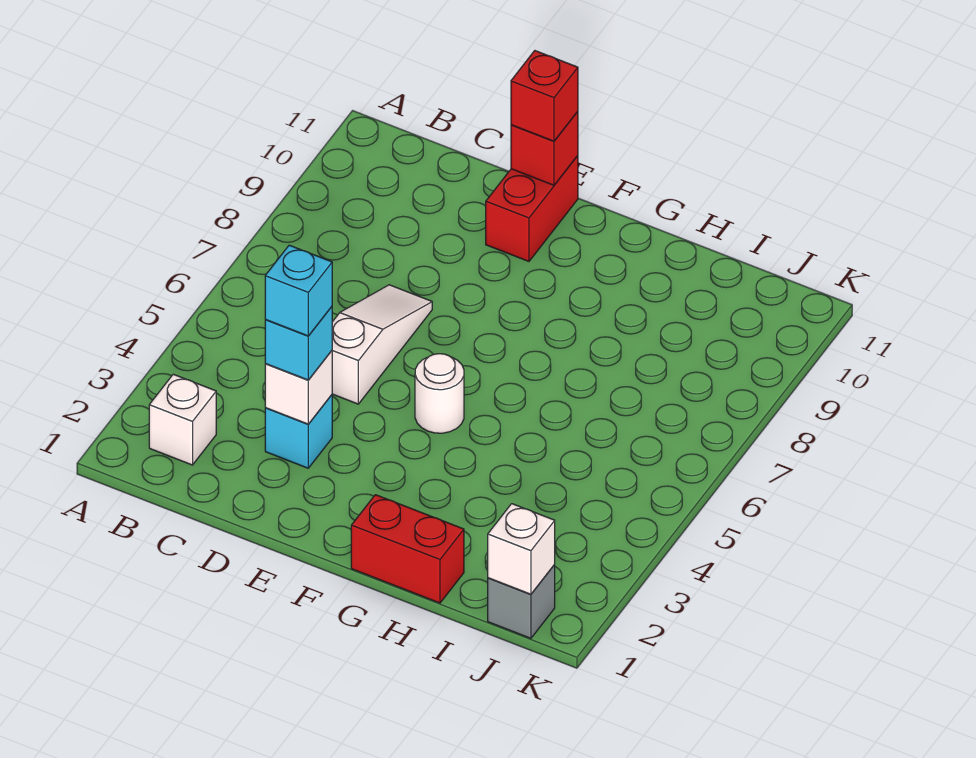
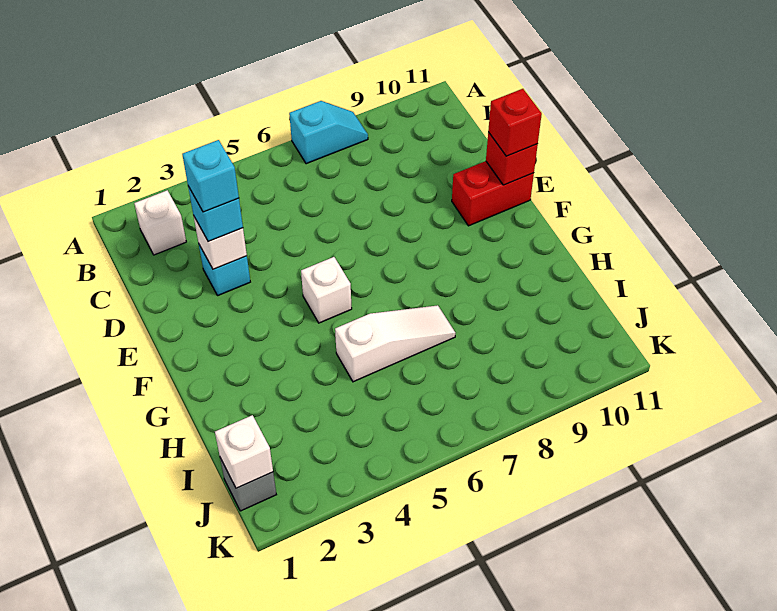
none -> cyan 1x2 slope [289,101,368,164]
white 1x3 slope [332,285,432,404] -> white 1x3 slope moved to [335,305,455,382]
white 1x1 round brick [415,354,464,433] -> white 1x1 brick [301,257,352,323]
red 1x2 brick [351,495,464,603] -> none

